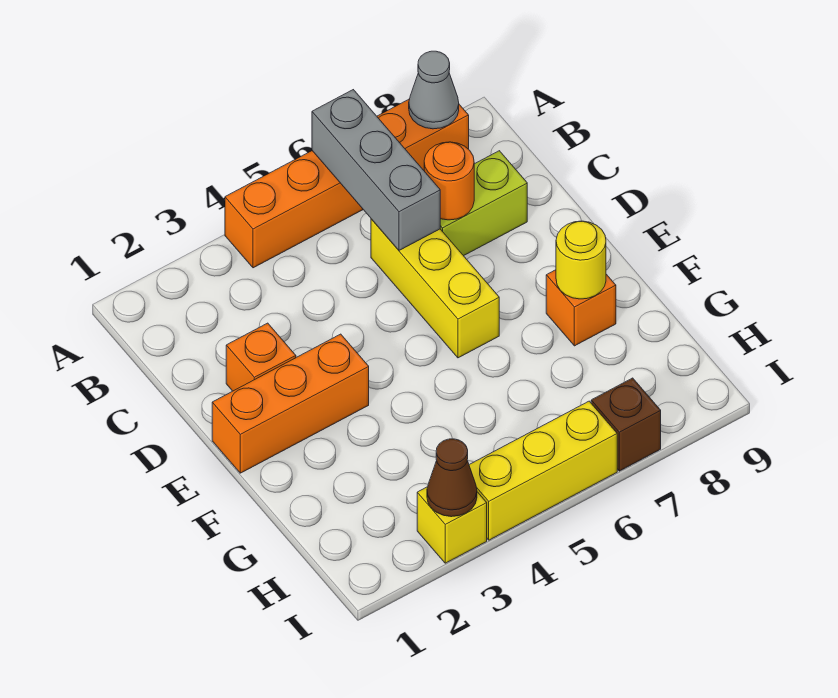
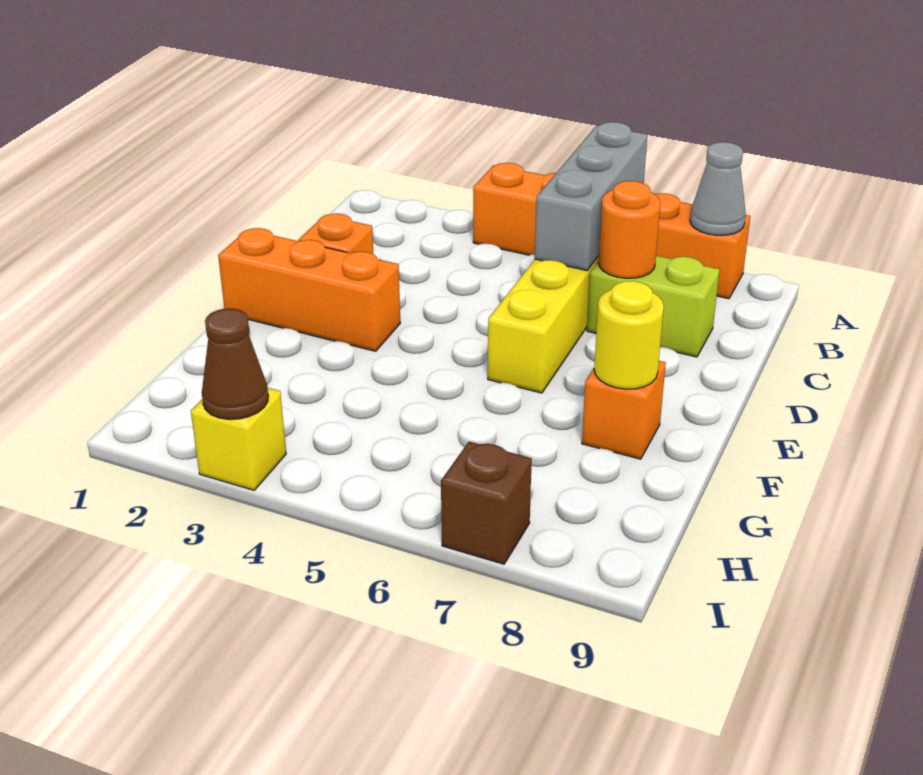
yellow 1x3 brick [469,401,617,540] -> none

